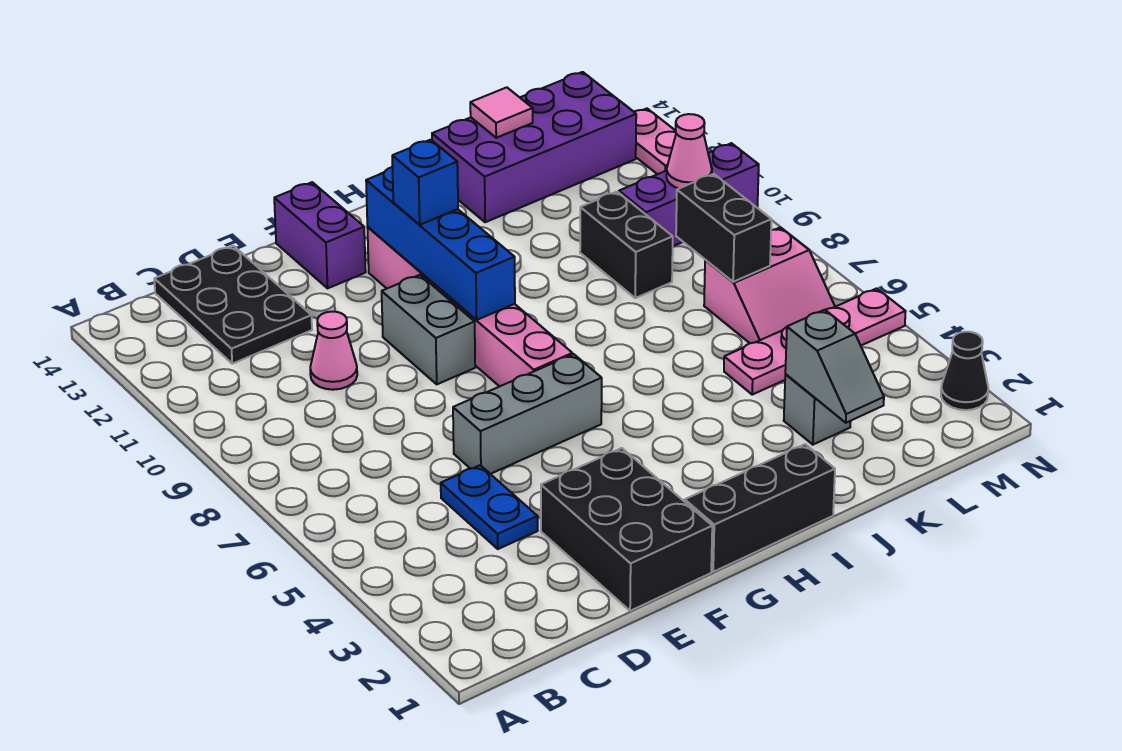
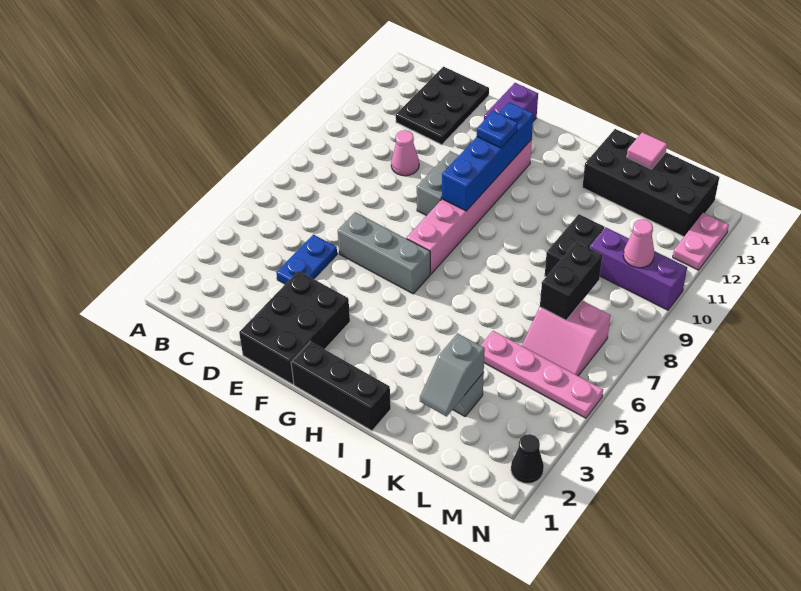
blue 1x1 brick [392,140,458,225] -> blue 1x1 plate [477,111,518,148]
purple 2x4 brick [432,72,636,222] -> black 2x4 brick [582,129,719,237]

